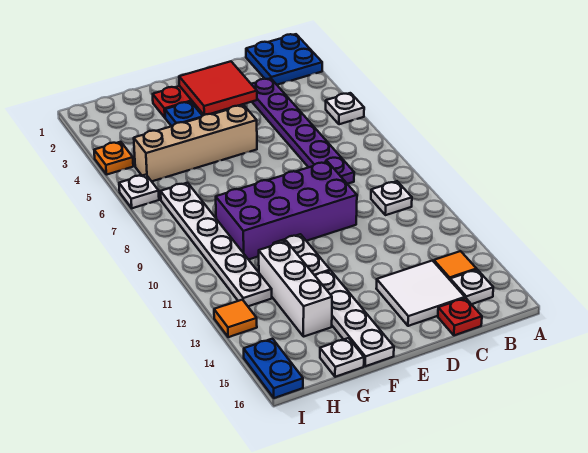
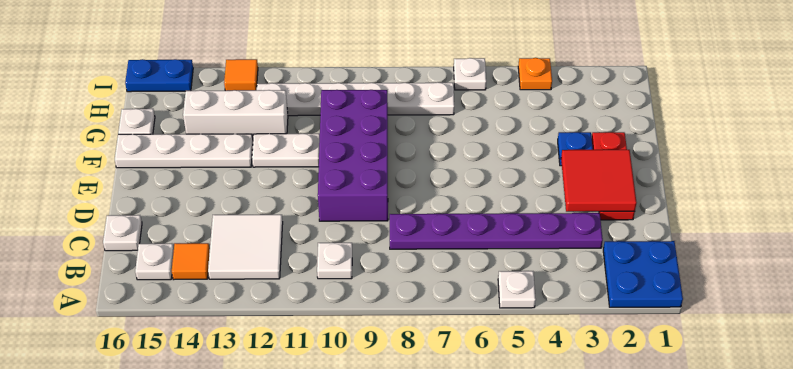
white 2x2 tile [376,260,465,326] -> white 2x2 tile moved to [208,215,283,279]
red 1x1 plate [438,298,482,335] -> white 1x1 plate [103,215,142,251]
tan 1x4 brick [134,105,257,181] -> none

